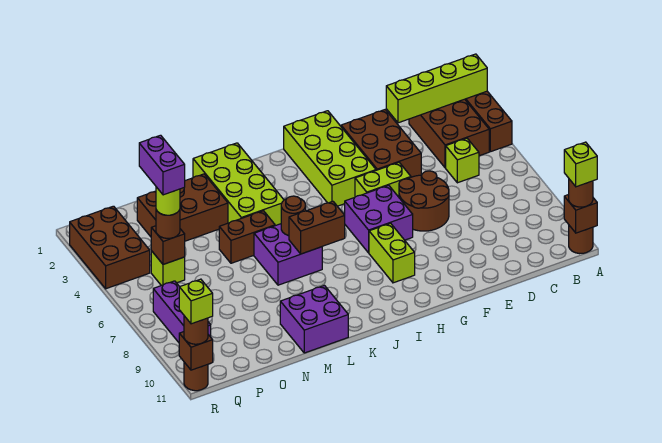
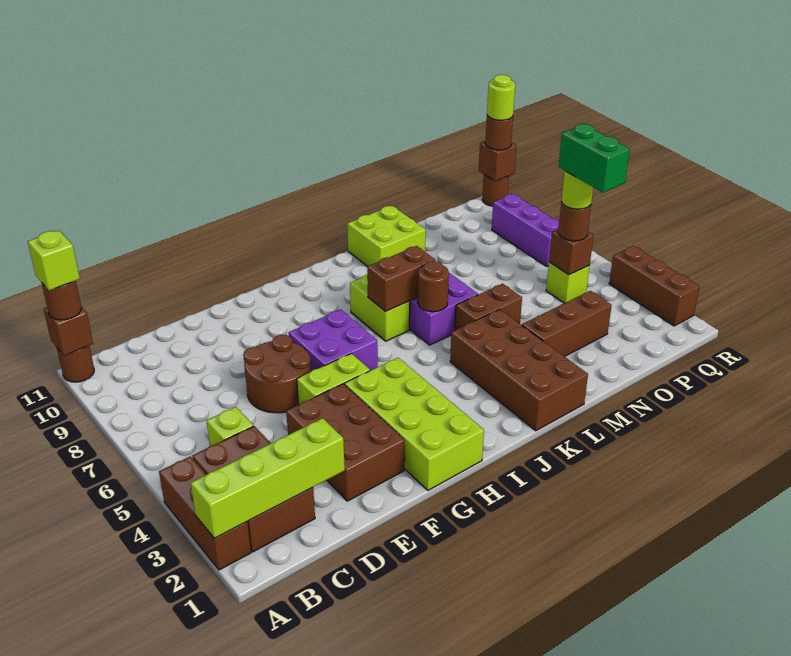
lime 1x2 brick [369,223,415,283] -> lime 1x2 brick moved to [350,275,410,341]
lime 2x4 brick [193,143,284,226] -> brown 2x4 brick [450,309,588,431]
purple 2x2 brick [280,285,348,353] -> lime 2x2 brick [347,206,426,266]
brown 2x3 brick [137,174,228,241] -> brown 1x3 brick [522,291,612,357]
purple 1x2 brick [139,135,185,195] -> green 1x2 brick [559,124,630,193]
brown 2x3 brick [70,206,150,289] -> brown 1x3 brick [609,246,700,326]
lime 1x1 brick [179,279,213,324] -> lime 1x1 round brick [487,75,515,120]

